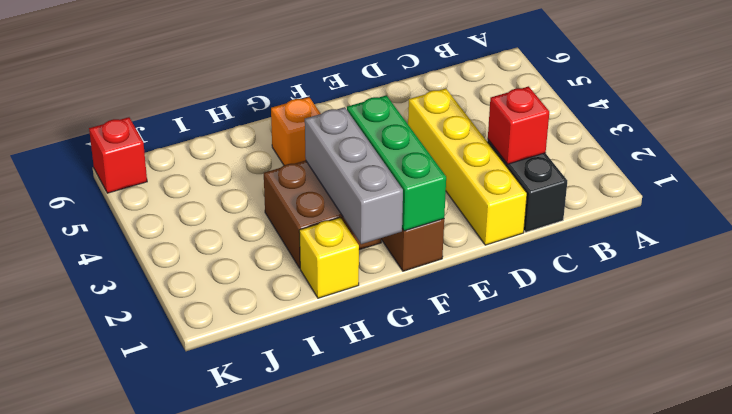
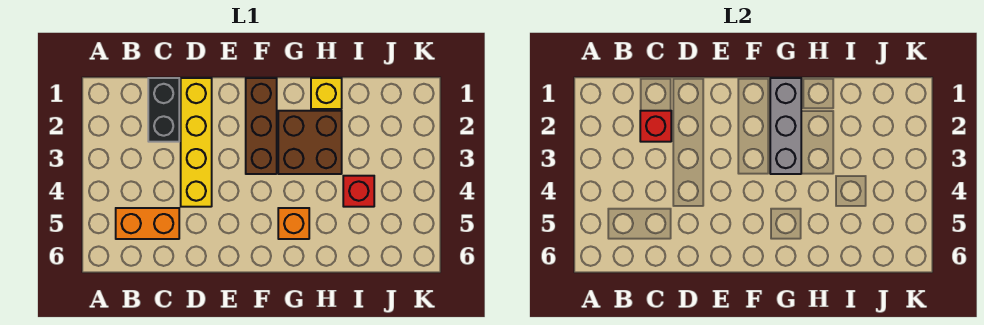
none -> orange 1x2 brick [116,208,179,239]
green 1x3 brick [347,95,446,231] -> none
red 1x1 brick [89,117,147,193] -> red 1x1 brick moved to [343,176,374,207]

